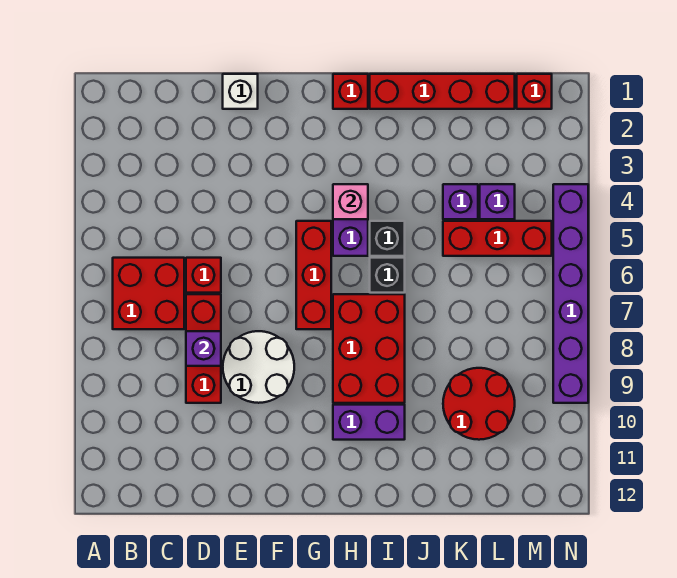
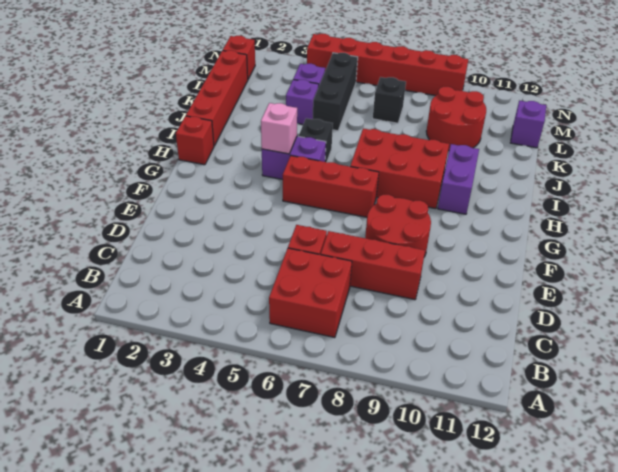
purple 1x1 brick [186,331,221,366] -> purple 1x1 brick moved to [510,101,546,148]
white 1x1 brick [223,74,258,109] -> none
white 2x2 round brick [223,331,294,403] -> red 2x2 round brick [365,195,431,257]
black 1x1 brick [370,258,405,293] -> black 1x1 brick moved to [373,77,406,123]
red 1x3 brick [443,221,552,256] -> black 1x3 brick [313,53,358,131]
purple 1x6 brick [553,184,588,403] -> red 1x6 brick [307,34,468,96]

